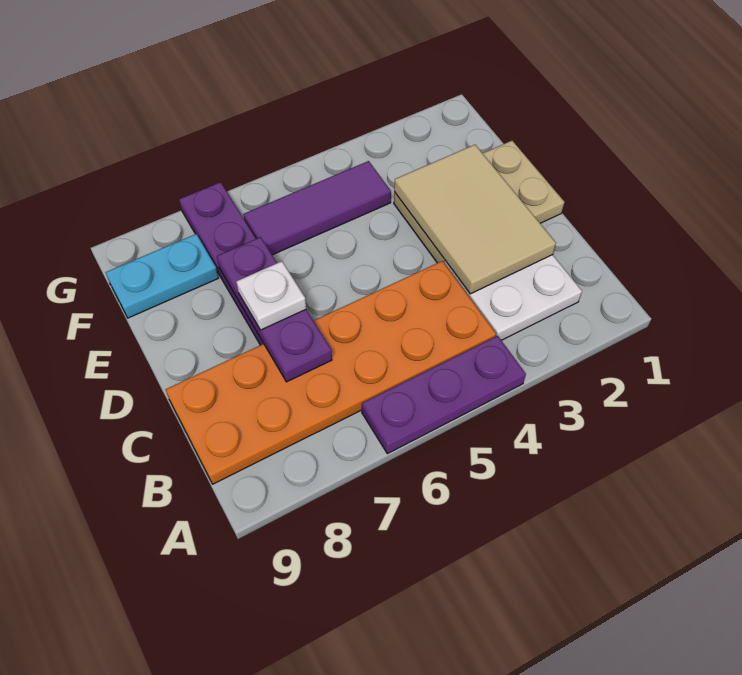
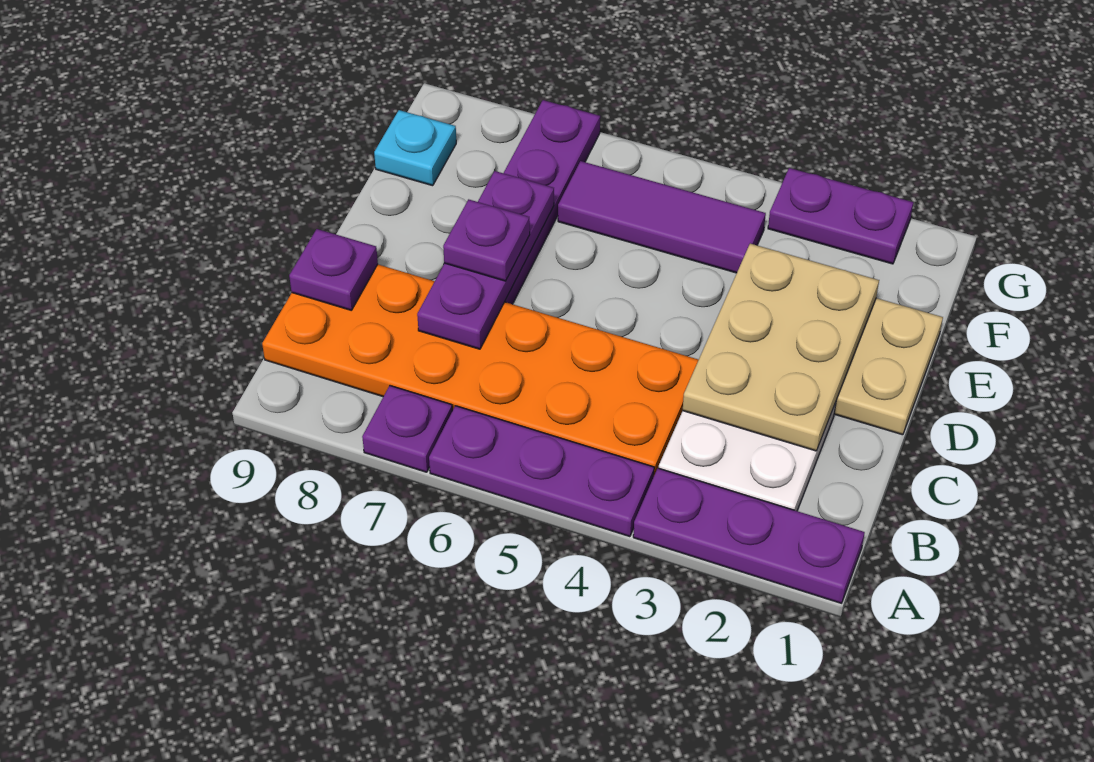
none -> purple 1x3 plate [633,468,865,603]
none -> purple 1x1 plate [362,386,452,472]
tan 2x3 tile [394,145,556,294] -> tan 2x3 plate [683,244,879,451]
none -> purple 1x1 plate [289,229,378,310]
white 1x1 plate [236,261,306,330] -> purple 1x1 plate [443,199,530,281]
cyan 1x2 plate [106,234,218,318] -> cyan 1x1 plate [374,110,456,186]
none -> purple 1x2 plate [768,168,913,264]

